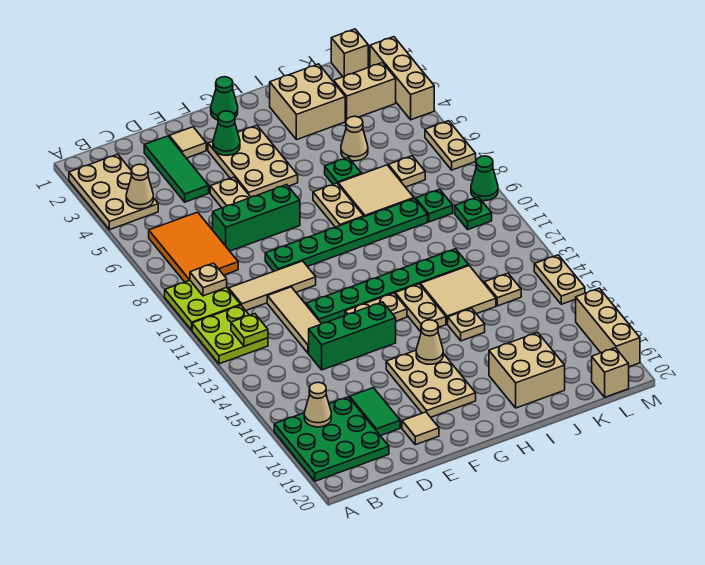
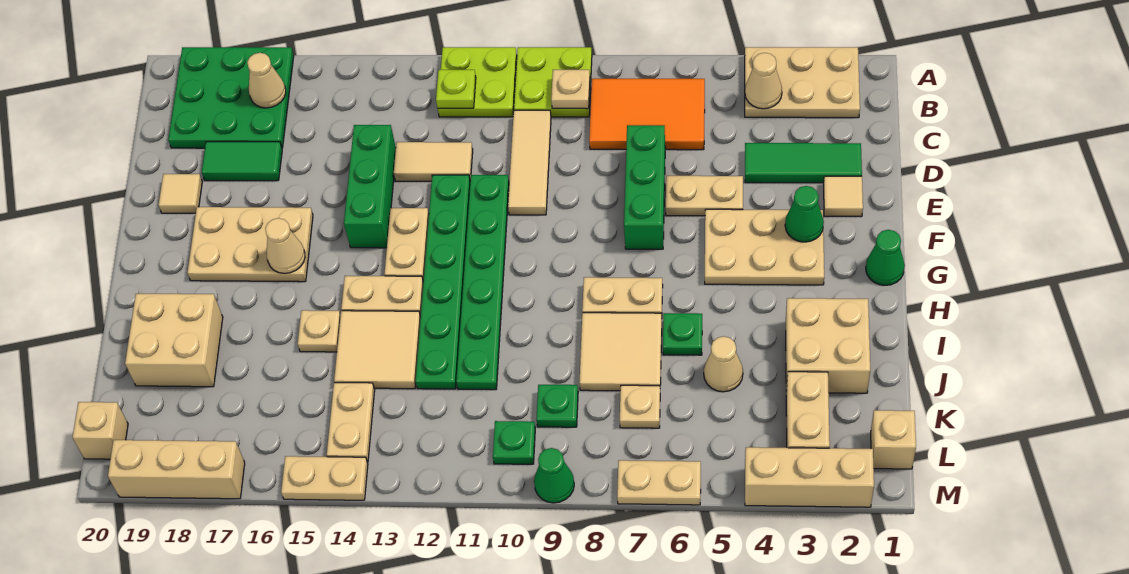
tan 1x3 tile [267,287,321,353] -> tan 1x2 tile [394,142,473,181]
green 1x6 plate [265,199,428,271] -> green 1x6 plate moved to [456,175,509,390]
tan 1x1 plate [484,273,521,306] -> tan 1x2 plate [327,382,375,462]

